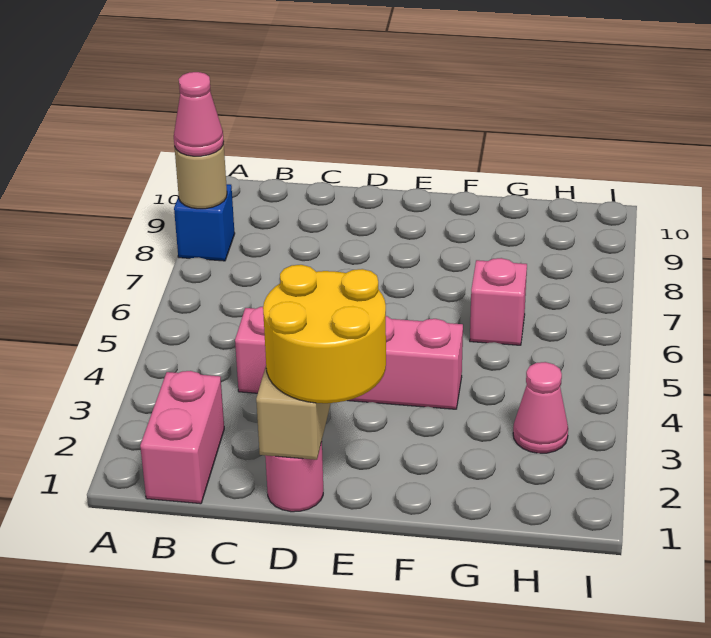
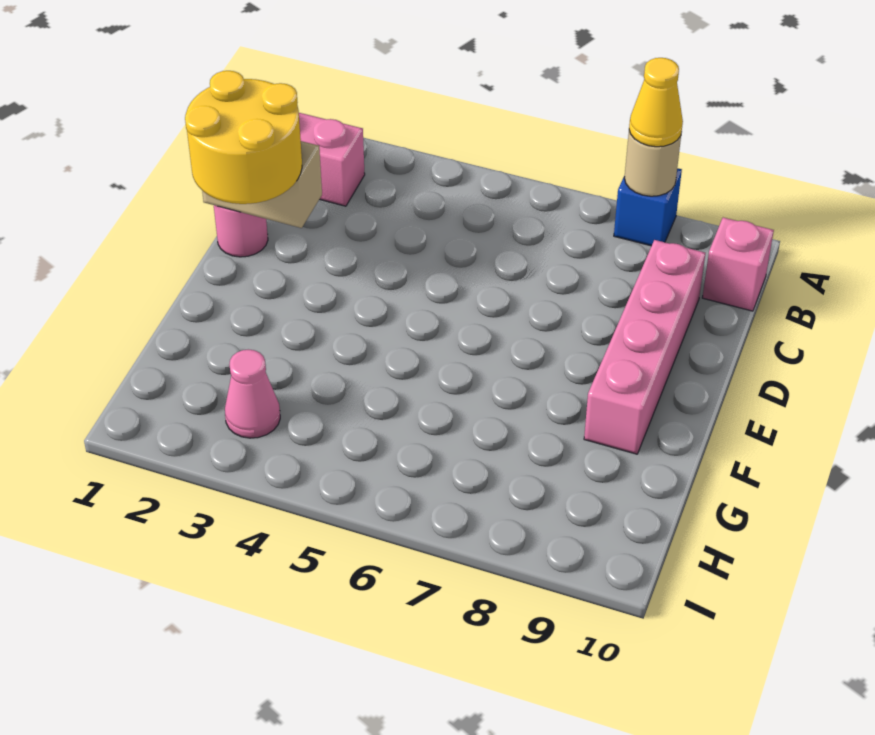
pink 1x1 cone [174,72,224,156] -> yellow 1x1 cone [629,58,683,147]
pink 1x4 brick [235,307,463,409] -> pink 1x4 brick moved to [584,240,705,454]
pink 1x1 brick [470,258,527,345] -> pink 1x1 brick moved to [702,218,774,311]

